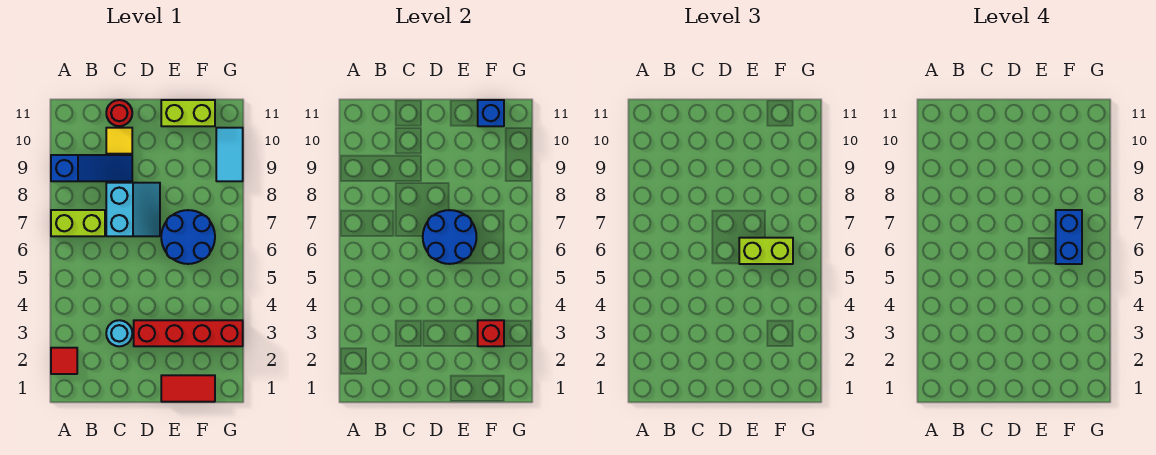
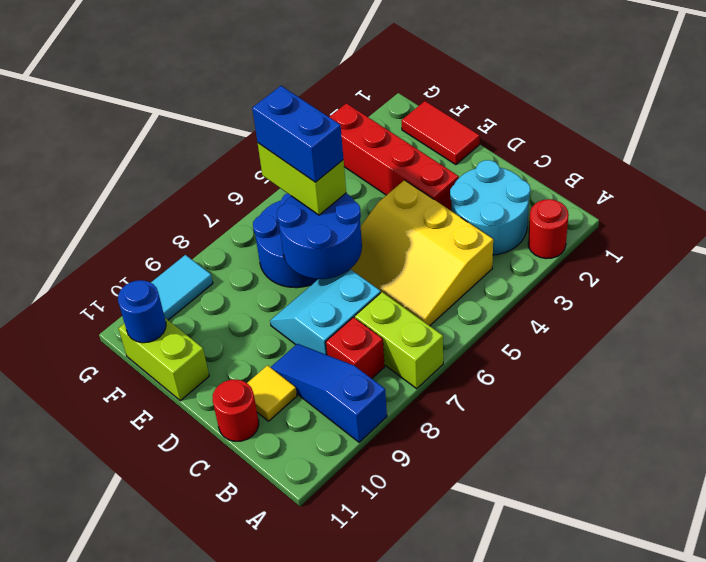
red 1x1 tile [51,348,77,374] -> red 1x1 round brick [528,199,569,259]
none -> yellow 3x3 slope [350,180,493,326]
cyan 1x1 round brick [106,320,132,346] -> cyan 2x2 round brick [450,160,530,255]
red 1x1 brick [478,320,504,346] -> red 1x1 brick moved to [326,317,385,379]
blue 1x2 brick [1056,210,1082,264] -> blue 1x2 brick turned to [252,86,343,182]
blue 1x1 brick [478,100,504,126] -> blue 1x1 round brick [118,280,166,343]

